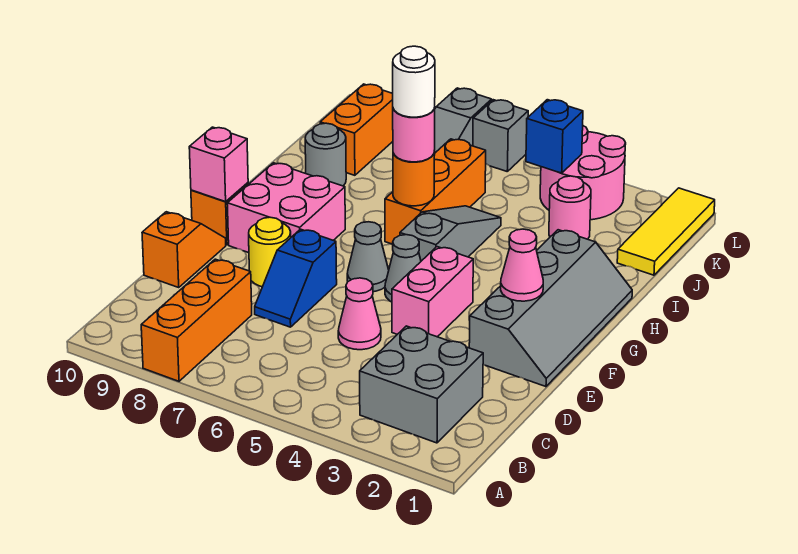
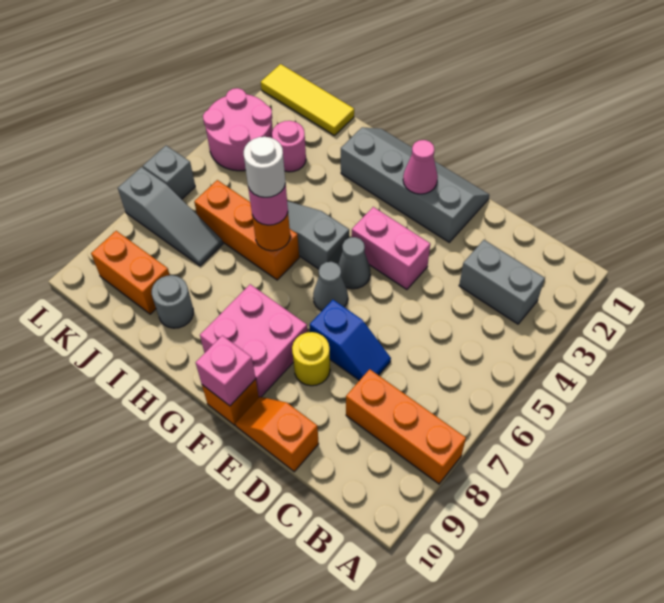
grey 2x2 brick [360,326,483,443] -> grey 1x2 brick [459,240,545,324]
pink 1x1 cone [338,278,381,350] -> none
blue 1x1 brick [526,100,583,173] -> none

